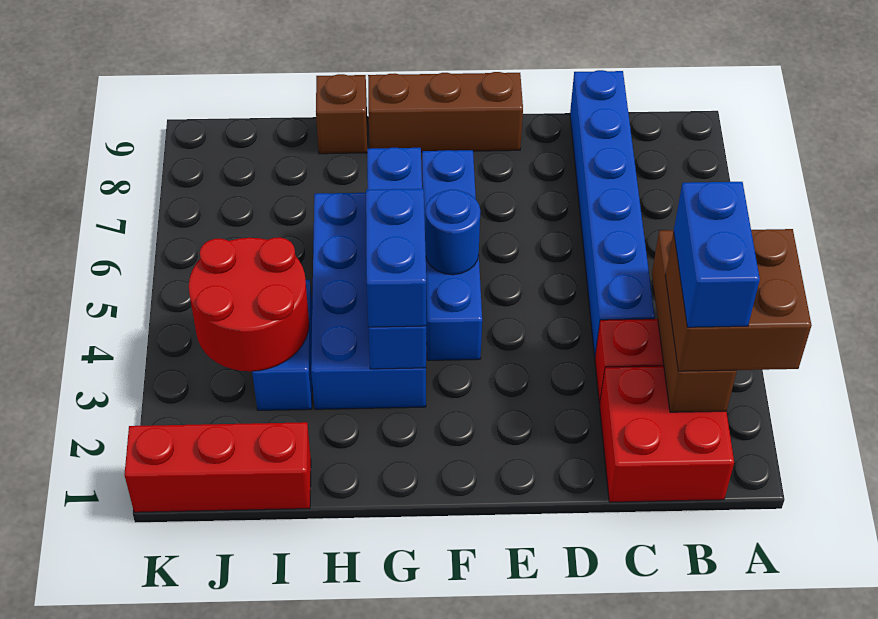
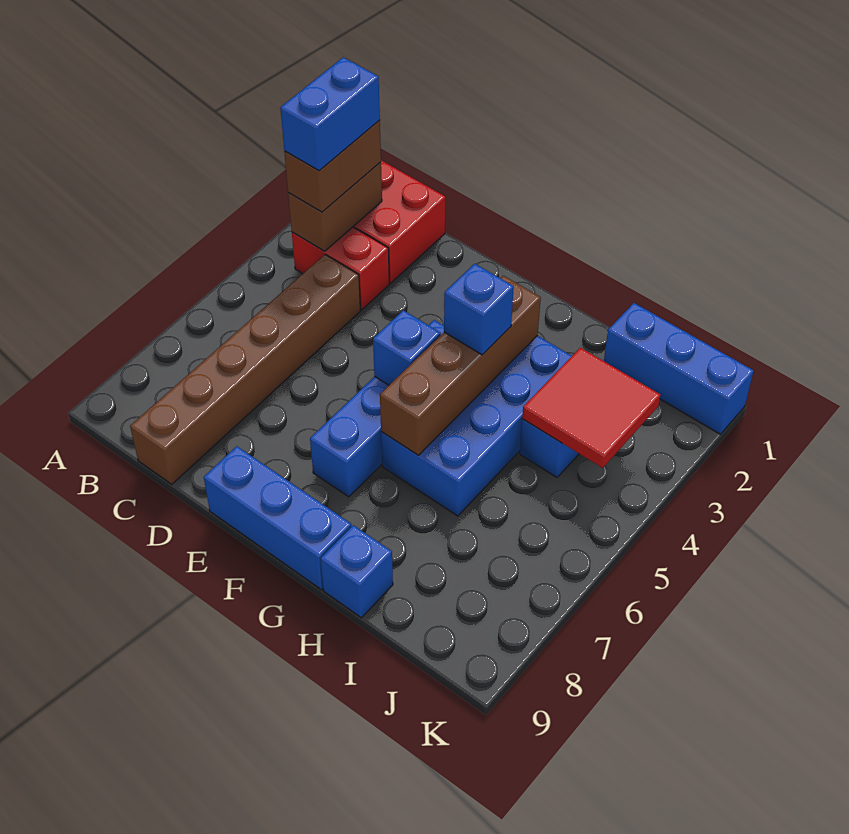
brown 2x2 brick [665,229,812,371] -> brown 1x2 brick [284,120,381,212]
brown 1x3 brick [652,230,737,412] -> brown 1x2 brick [288,162,382,251]
blue 1x6 brick [570,70,655,356] -> brown 1x6 brick [130,255,360,484]
brown 1x3 brick [368,72,523,152] -> blue 1x3 brick [204,446,351,590]
blue 1x1 round brick [425,190,480,275] -> blue 1x1 brick [373,310,441,385]
blue 1x4 brick [367,148,426,369] -> brown 1x4 brick [380,276,541,455]
blue 1x2 brick [366,189,426,327] -> blue 1x1 brick [444,264,514,355]
brown 1x1 brick [316,74,367,154] -> blue 1x1 brick [321,525,393,618]
red 1x3 brick [124,422,311,512] -> blue 1x3 brick [604,303,754,434]
red 2x2 round brick [189,237,309,371] -> red 2x2 tile [522,348,660,468]

